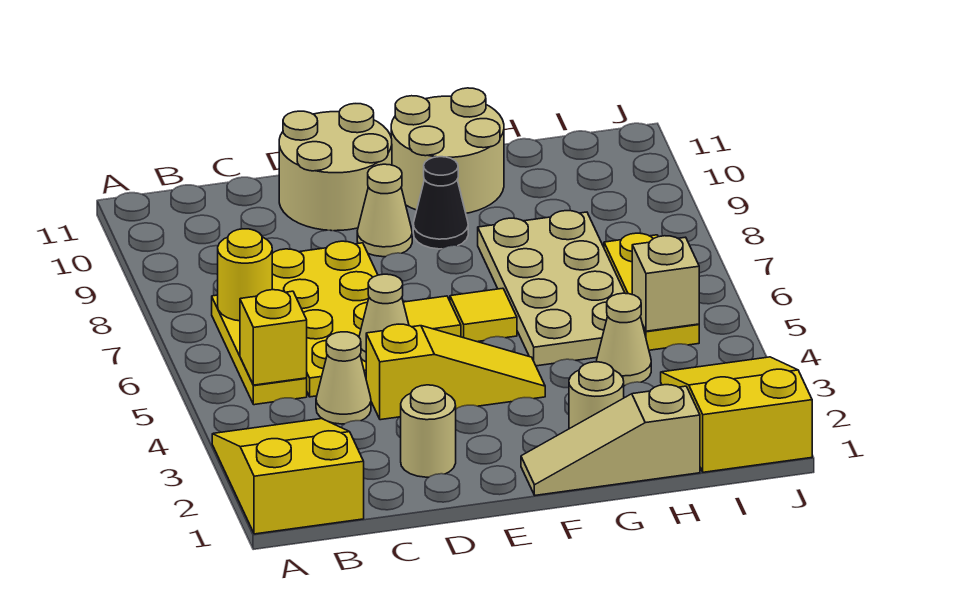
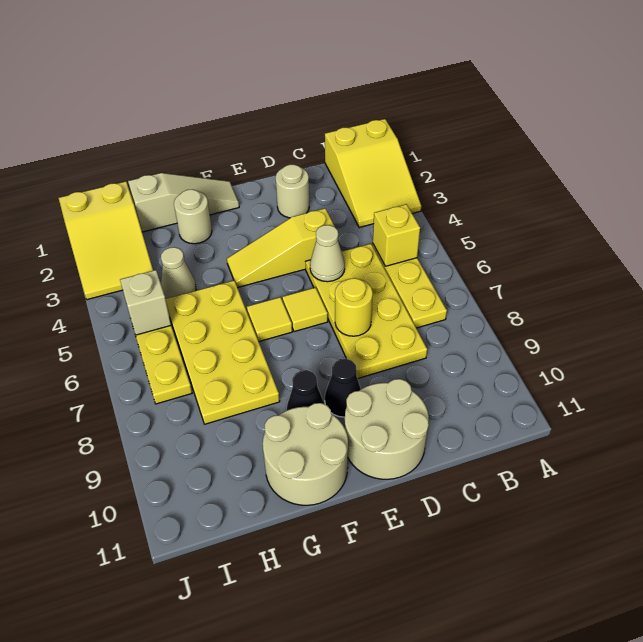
yellow 1x1 round brick [218,229,272,321] -> yellow 1x1 round brick moved to [335,278,373,336]
tan 1x1 cone [316,332,371,424] -> none
tan 1x1 cone [357,164,412,257] -> black 1x1 cone [325,359,361,417]
tan 2x4 plate [478,211,625,366] -> yellow 2x4 plate [166,281,280,424]

